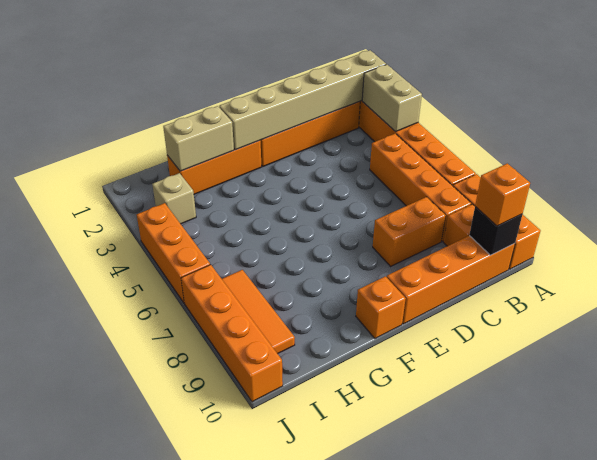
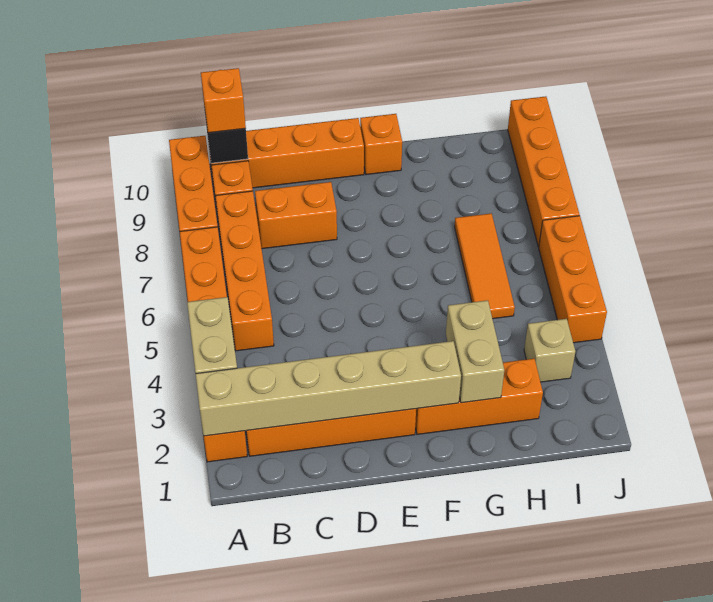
tan 1x2 brick [163,106,234,171] -> tan 1x2 brick turned to [446,300,504,403]
orange 1x3 tile [222,270,295,354] -> orange 1x3 tile moved to [455,213,515,319]

